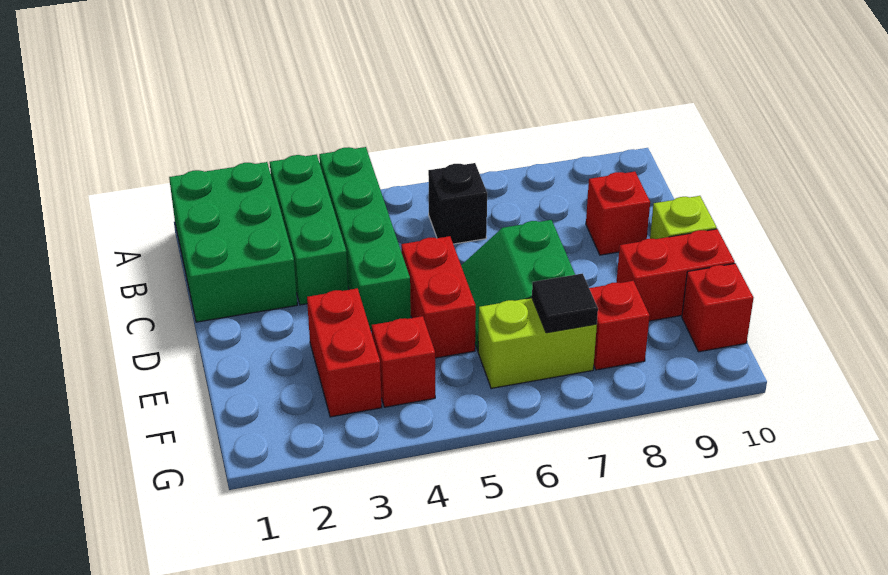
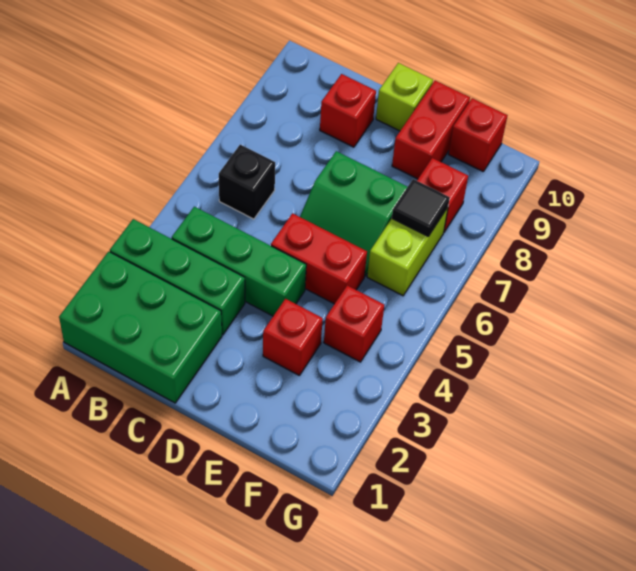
green 1x4 brick [319,147,411,330] -> green 1x3 brick [172,207,306,316]
red 1x2 brick [307,288,382,417] -> red 1x1 brick [263,299,323,376]

